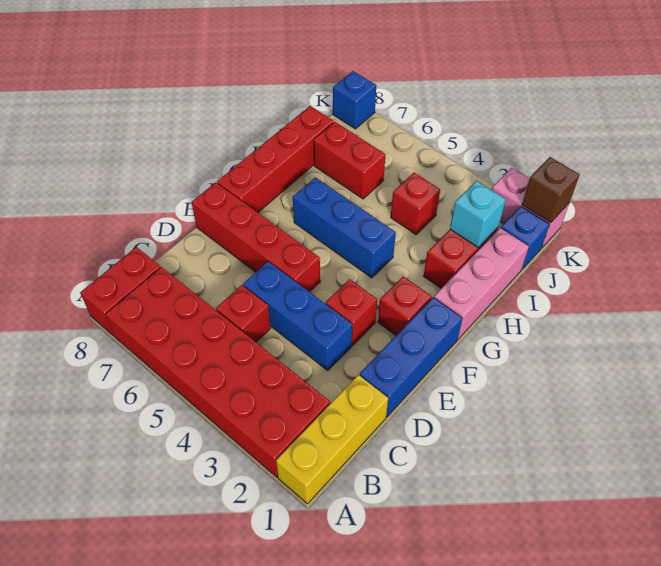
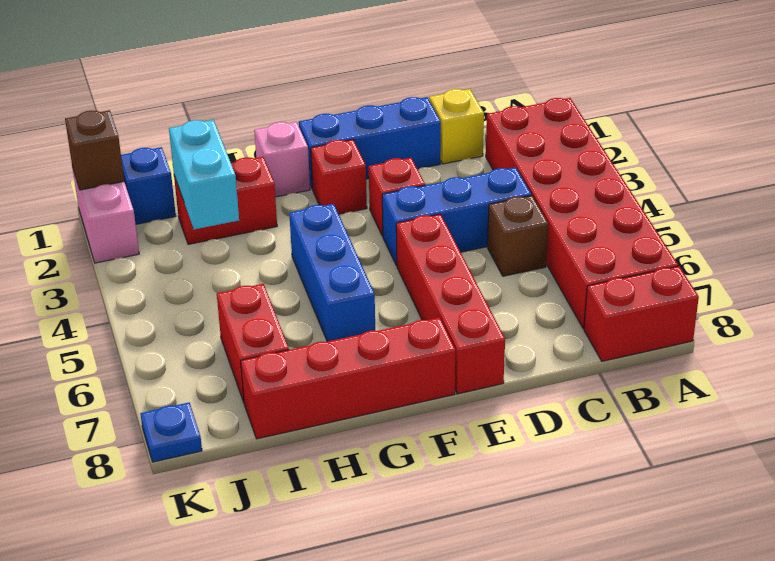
yellow 1x3 brick [276,375,388,504] -> yellow 1x1 brick [429,89,484,164]
red 1x1 brick [216,285,271,342] -> brown 1x1 brick [488,196,548,276]
blue 1x3 brick [243,261,352,370] -> blue 1x3 brick turned to [382,167,531,266]
pink 1x3 brick [434,228,529,339] -> pink 1x1 brick [254,122,310,197]
cyan 1x1 brick [450,181,506,247] -> cyan 1x2 brick [169,120,239,229]
red 1x1 brick [391,173,440,234] -> none
blue 1x1 brick [333,71,376,129] -> blue 1x1 plate [140,403,202,462]

